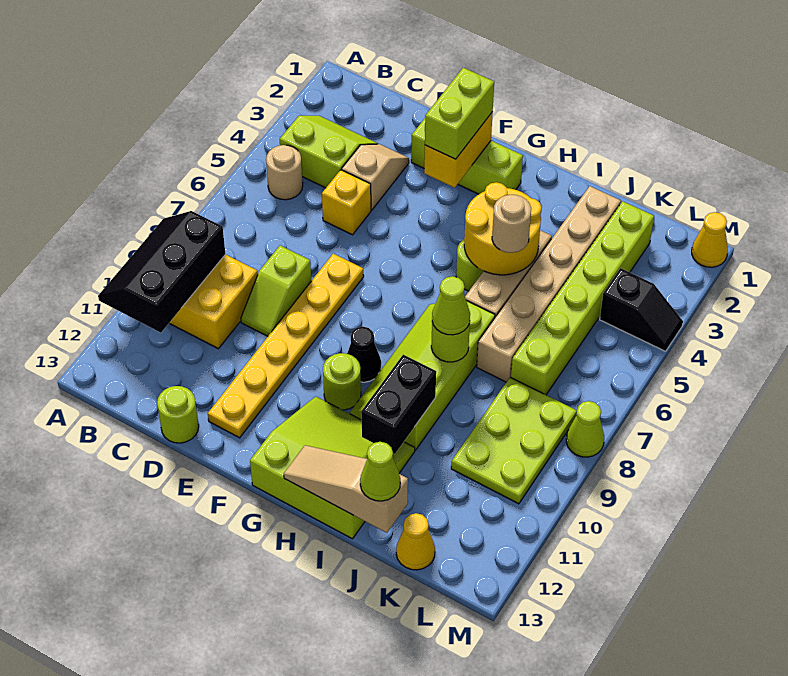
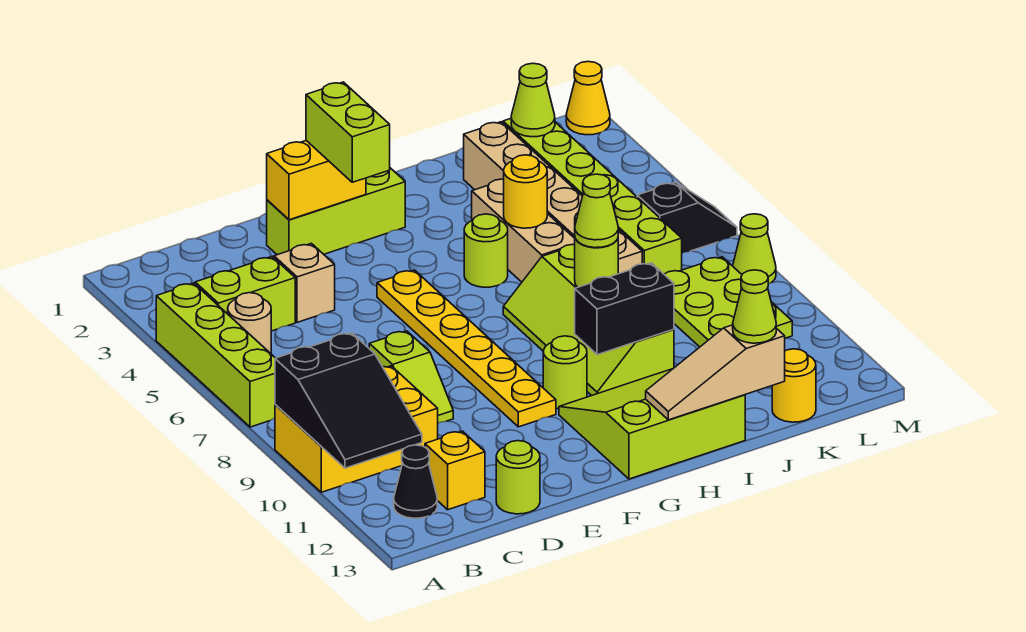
none -> lime 1x4 brick [156,283,275,427]
black 2x3 slope [98,211,225,333] -> black 2x3 slope turned to [275,333,422,468]
yellow 1x1 brick [322,170,371,235] -> yellow 1x1 brick moved to [425,431,485,510]
yellow 1x6 plate [208,254,364,438] -> yellow 1x6 plate moved to [377,270,556,427]
yellow 1x2 brick [424,112,493,188] -> yellow 1x2 brick turned to [267,141,366,220]
black 1x1 cone [347,327,381,382] -> black 1x1 cone moved to [394,445,437,518]
yellow 2x2 round brick [464,182,542,275] -> yellow 1x1 round brick [504,155,547,228]
tan 1x1 round brick [492,195,531,253] -> none
black 1x2 brick [361,355,436,454] -> black 1x2 brick turned to [575,263,674,355]
none -> lime 1x1 cone [511,63,555,137]
yellow 1x1 cone [396,513,435,570] -> yellow 1x1 round brick [772,349,816,422]
black 1x2 slope [600,268,683,351] -> black 1x2 slope moved to [637,182,737,253]

